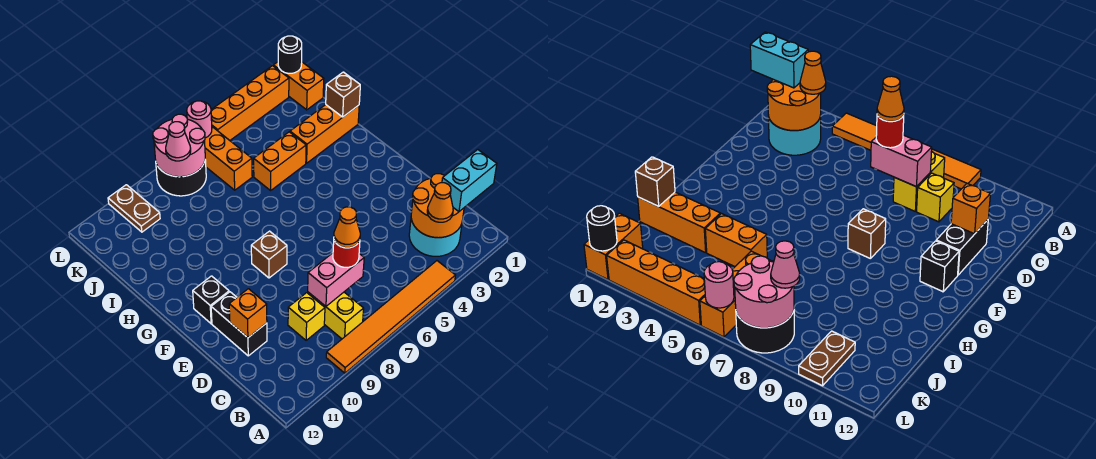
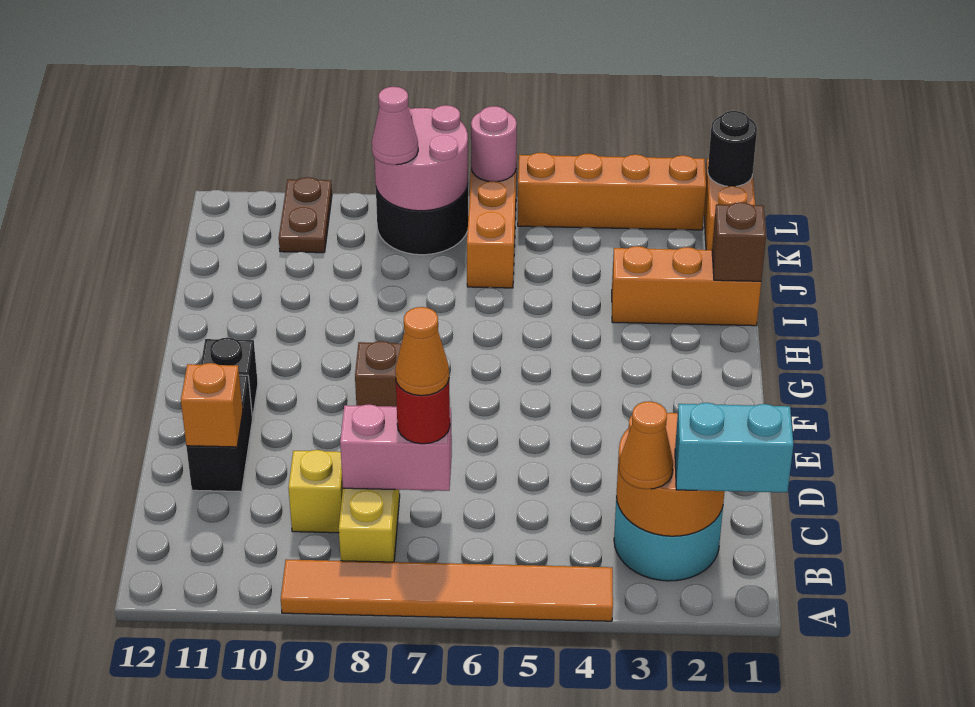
orange 1x2 brick [254,132,306,190] -> none

